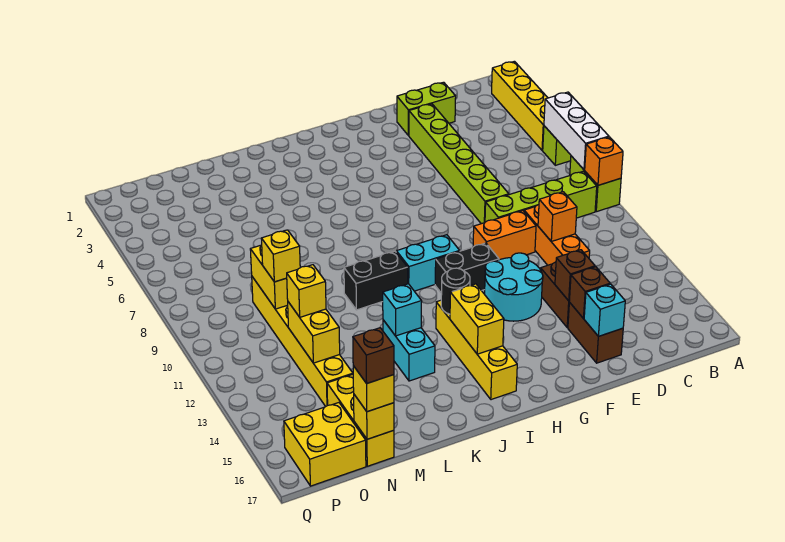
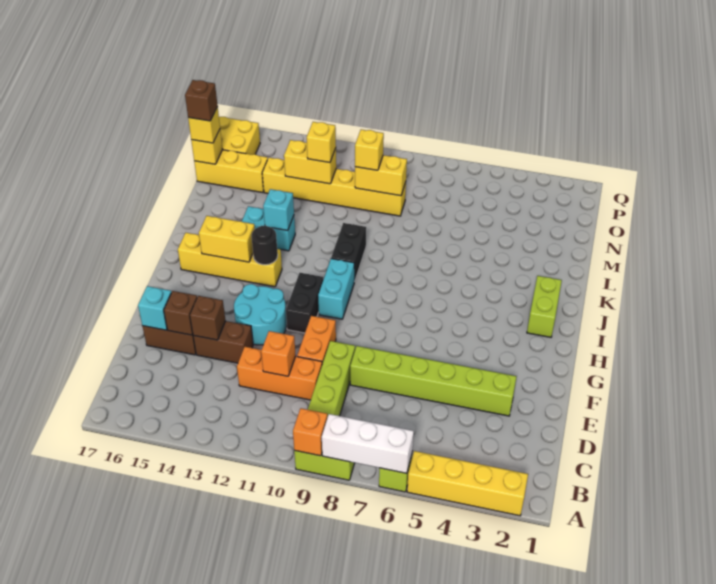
lime 1x2 brick [397,82,456,135] -> lime 1x2 brick moved to [527,276,562,337]

